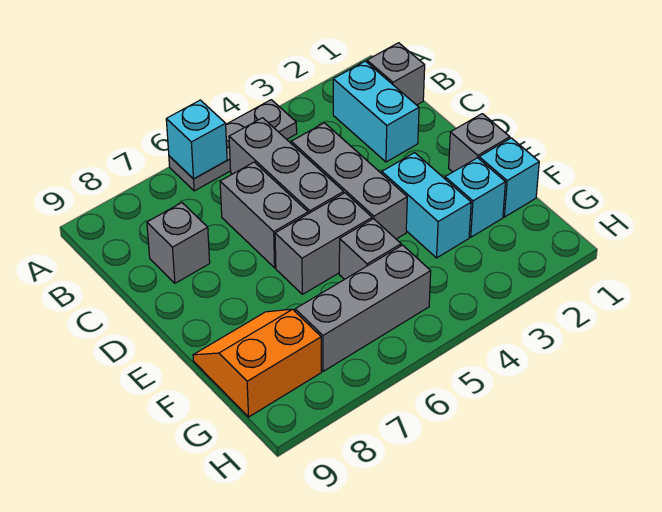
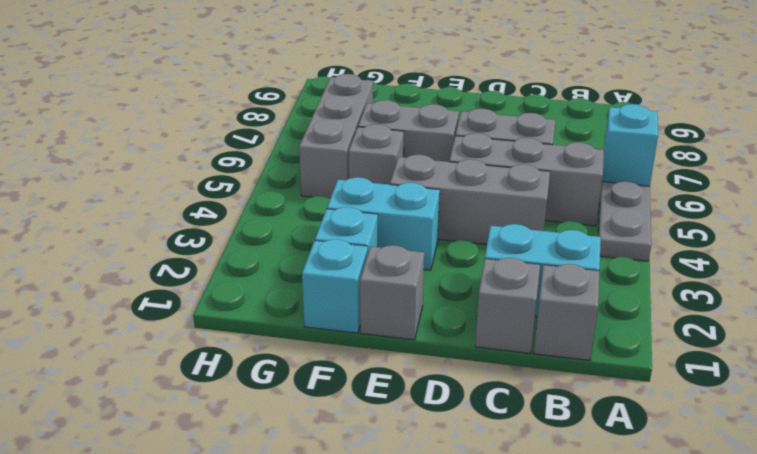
grey 1x1 brick [147,203,210,283] -> grey 1x1 brick moved to [475,258,540,353]
grey 1x2 brick [275,193,372,294] -> grey 1x2 brick turned to [358,100,459,162]
orange 2x2 slope [193,309,321,417] -> none

